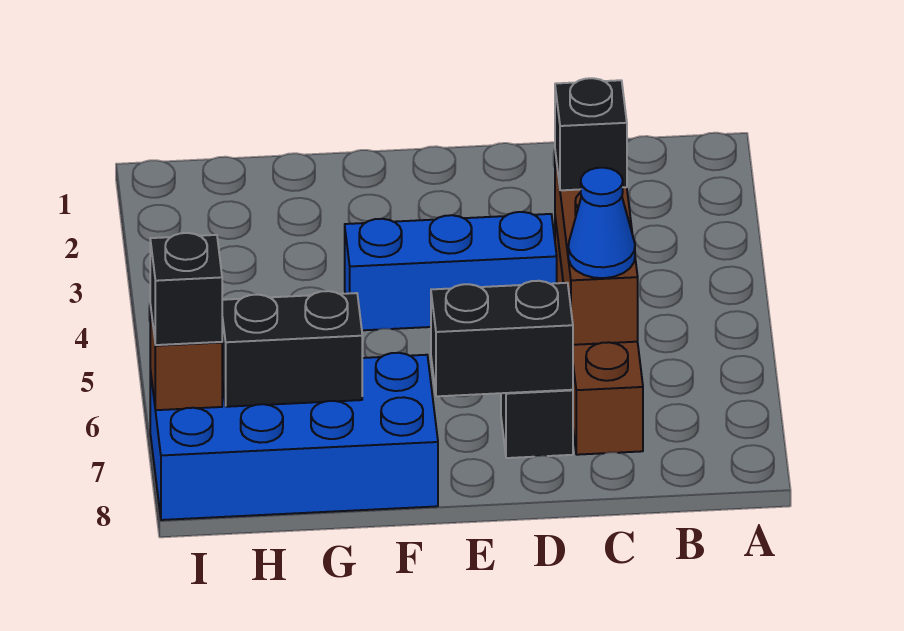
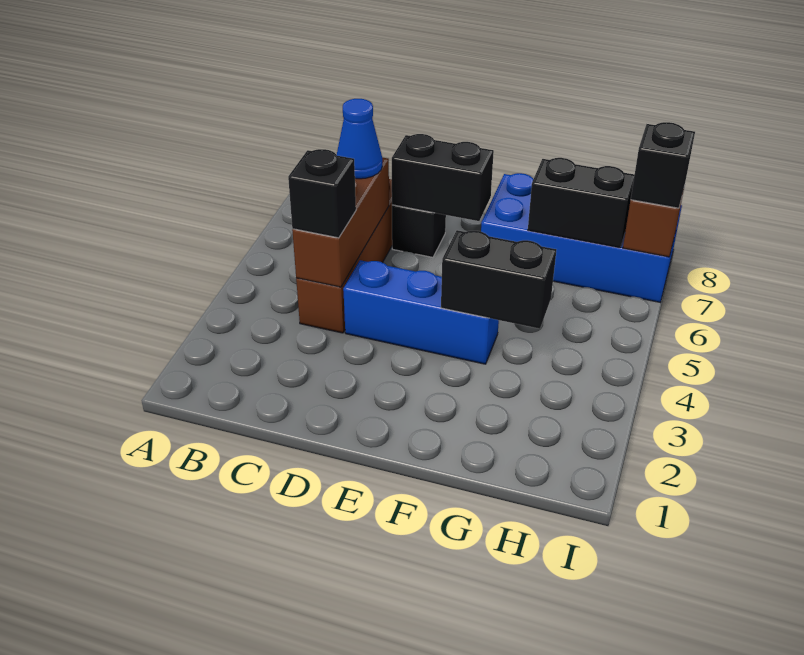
none -> black 1x2 brick [441,230,556,329]

